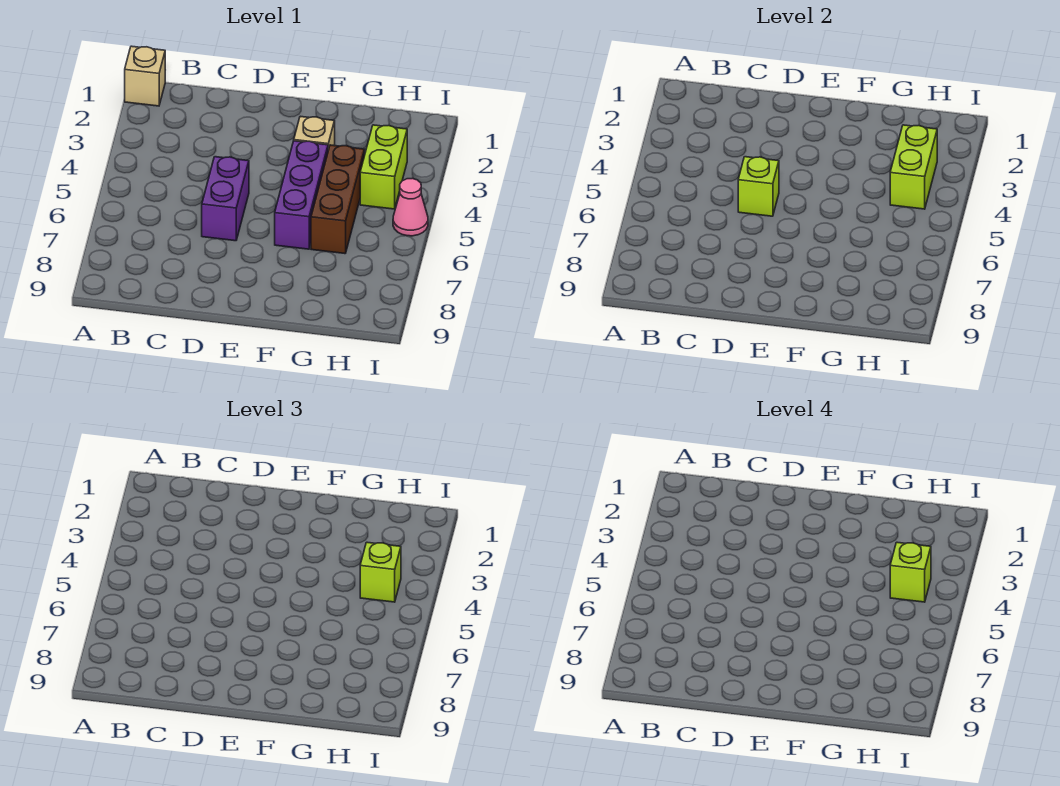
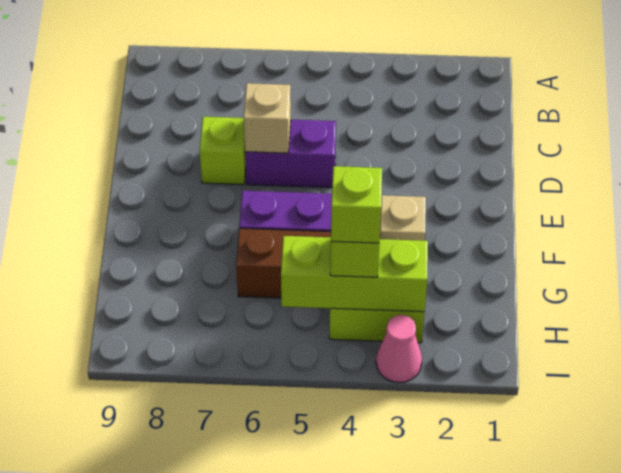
tan 1x1 brick [125,46,165,106] -> tan 1x1 brick moved to [244,83,291,153]
lime 1x1 brick [738,157,779,216] -> lime 1x1 brick moved to [200,117,246,185]
lime 1x2 brick [890,125,937,209] -> lime 1x3 brick [281,236,428,312]
pink 1x1 cone [393,178,428,236] -> pink 1x1 cone moved to [376,315,422,382]

